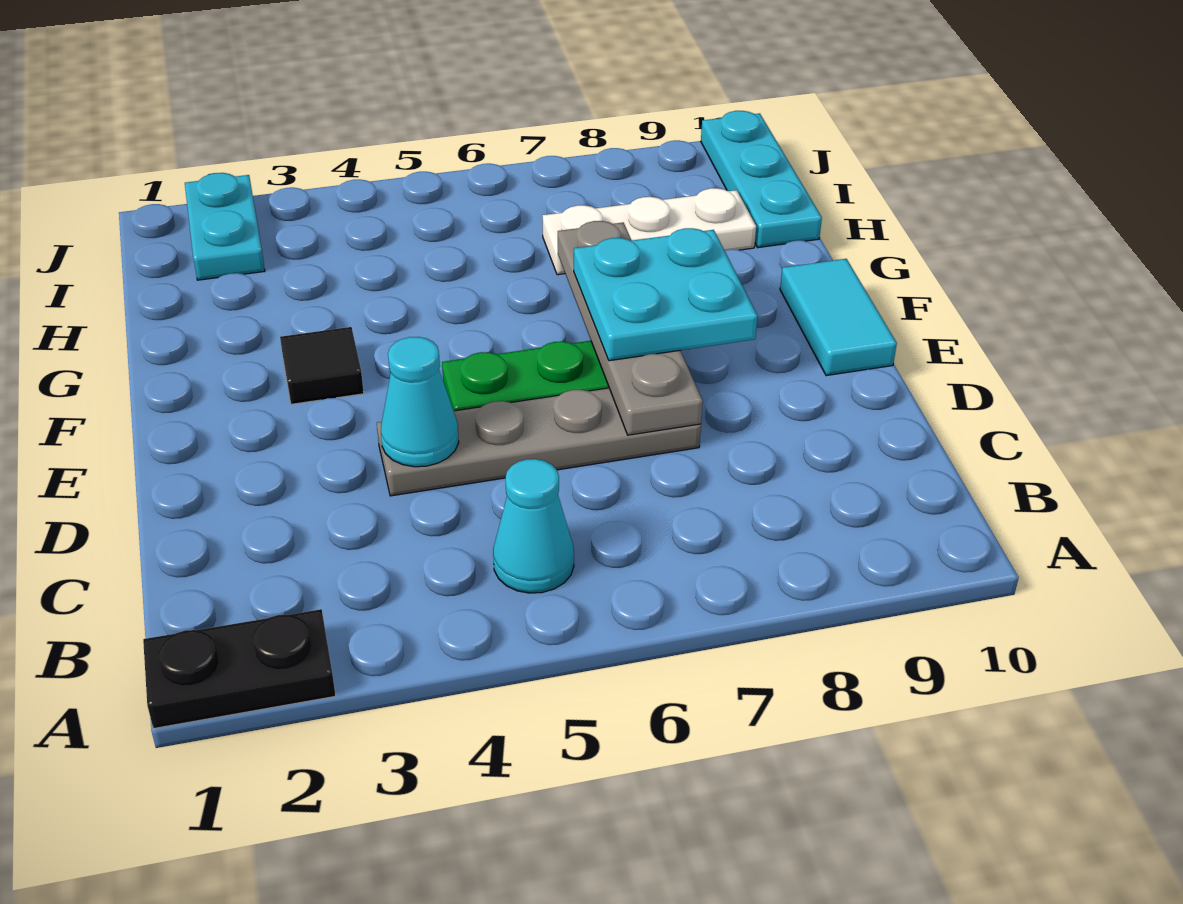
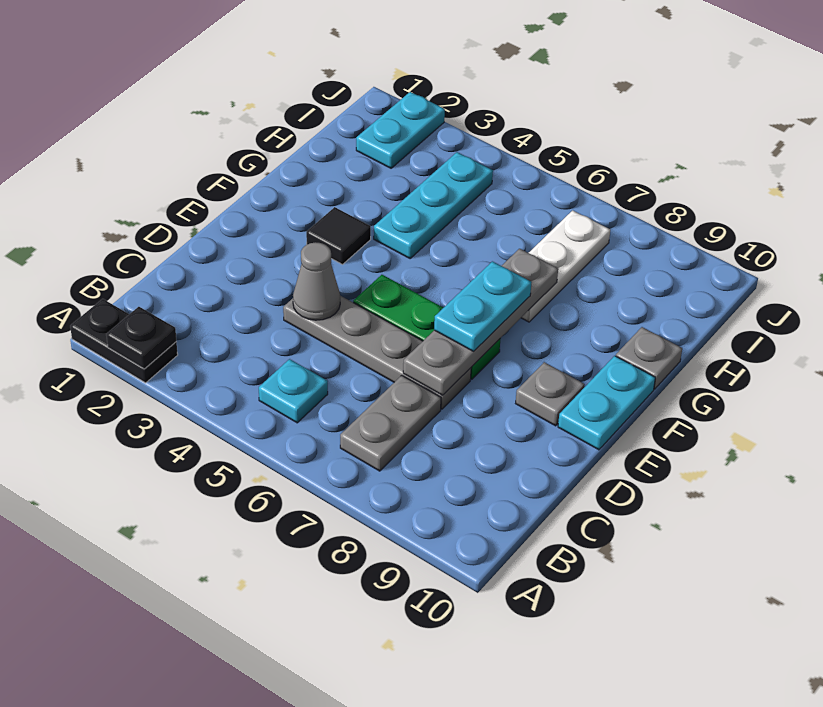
none -> black 1x1 plate [106,307,176,369]
cyan 1x1 cone [493,459,574,593] -> cyan 1x1 plate [259,359,328,423]
none -> grey 1x2 plate [340,375,441,471]
cyan 1x1 cone [381,337,459,467] -> grey 1x1 cone [293,242,340,320]
cyan 2x2 plate [574,228,758,361] -> cyan 1x2 plate [434,261,532,351]
none -> grey 1x1 plate [516,362,585,426]
cyan 1x2 tile [780,259,897,376] -> cyan 1x2 plate [558,356,655,450]
none -> grey 1x1 plate [616,327,682,389]
white 1x3 plate [542,188,756,275] -> white 1x3 plate turned to [521,210,610,322]
cyan 1x3 plate [701,111,822,248] -> cyan 1x3 plate moved to [374,152,493,258]

